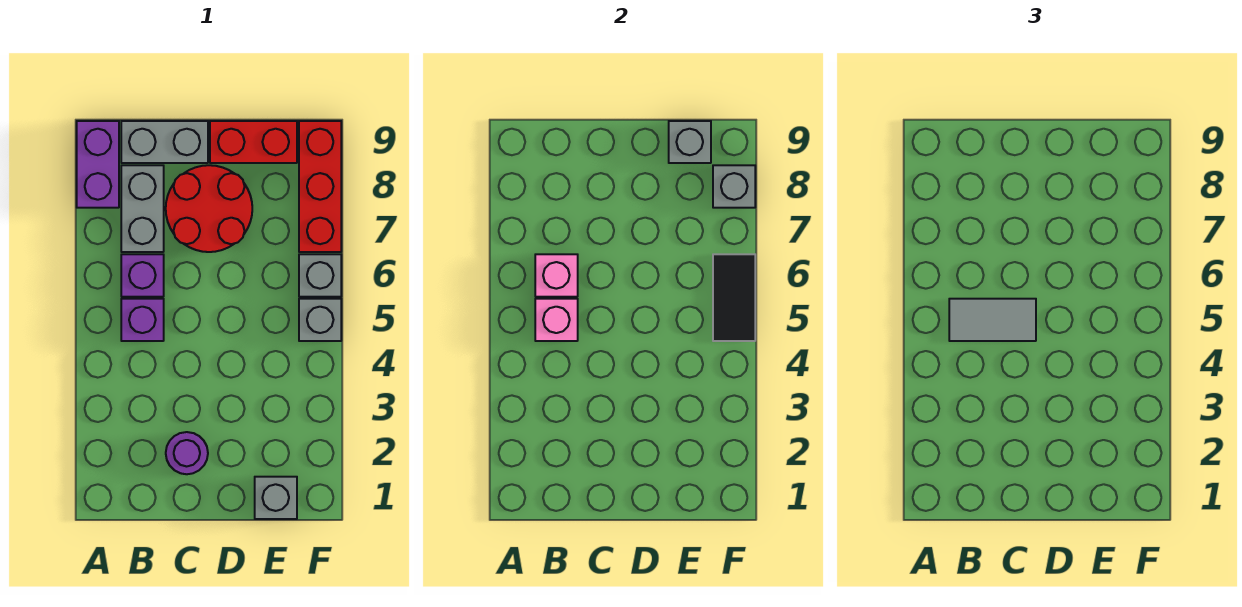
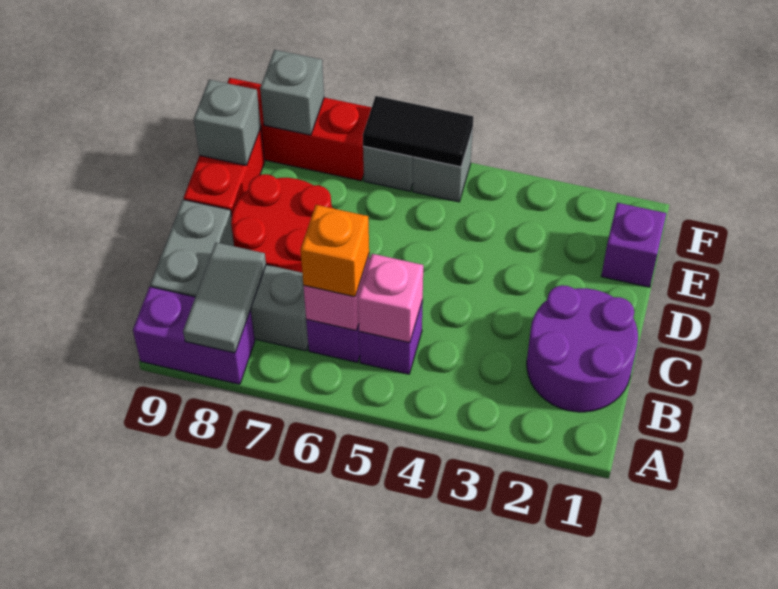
grey 1x2 tile [949,299,1036,341] -> grey 1x2 tile moved to [183,242,266,353]
none -> orange 1x1 brick [301,205,369,297]
purple 1x1 round brick [166,432,208,474] -> purple 2x2 round brick [527,285,638,412]
grey 1x1 brick [255,477,297,519] -> purple 1x1 brick [601,203,666,287]

